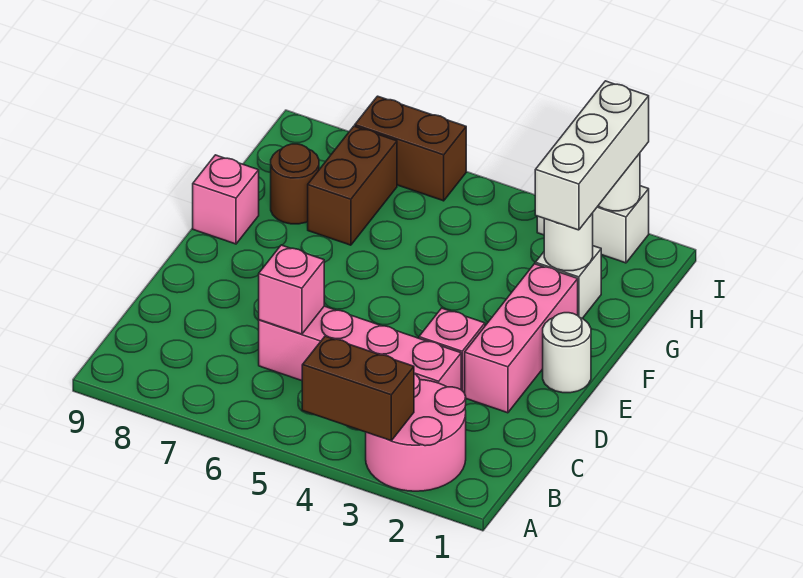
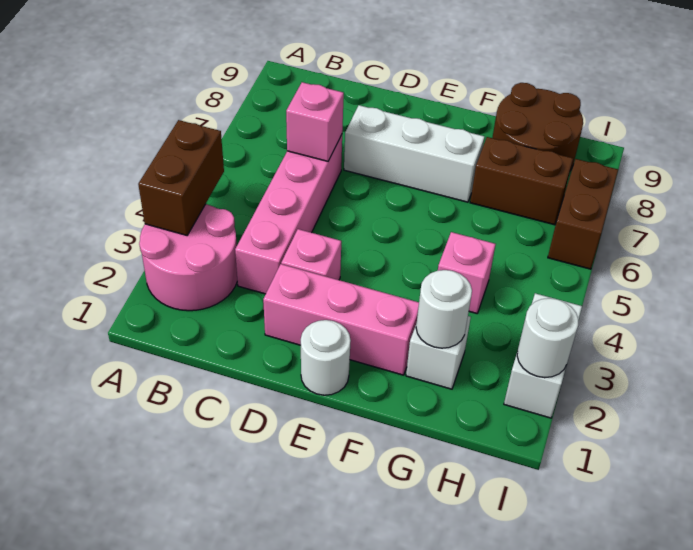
pink 1x1 brick [193,155,259,244] -> pink 1x1 brick moved to [438,232,496,313]
white 1x3 brick [535,81,649,230] -> white 1x3 brick moved to [344,105,484,202]
brown 1x1 round brick [271,144,319,224] -> brown 2x2 round brick [492,83,583,171]

